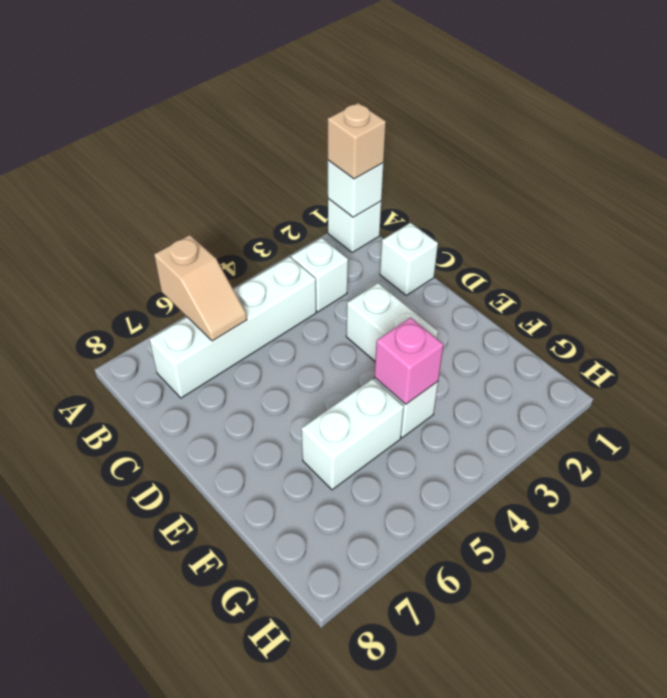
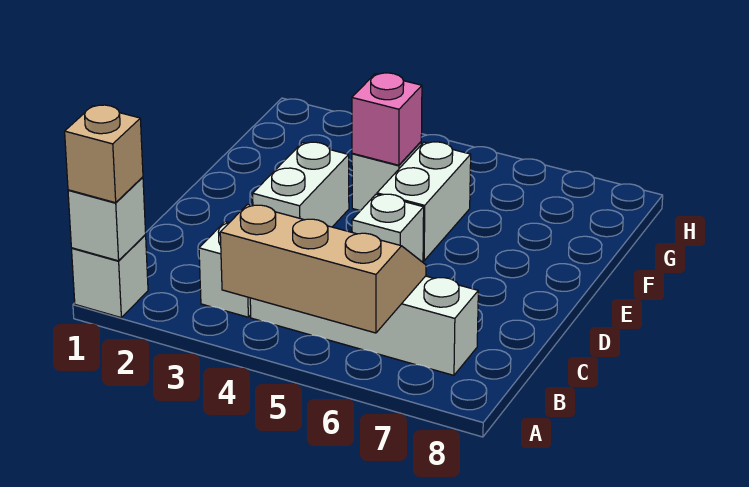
tan 1x2 slope [154,235,247,341] -> tan 2x3 slope [220,204,426,333]
white 1x1 brick [380,223,438,295] -> white 1x1 brick moved to [352,194,424,262]
white 1x2 brick [301,379,404,490] -> white 1x2 brick turned to [377,142,471,261]

